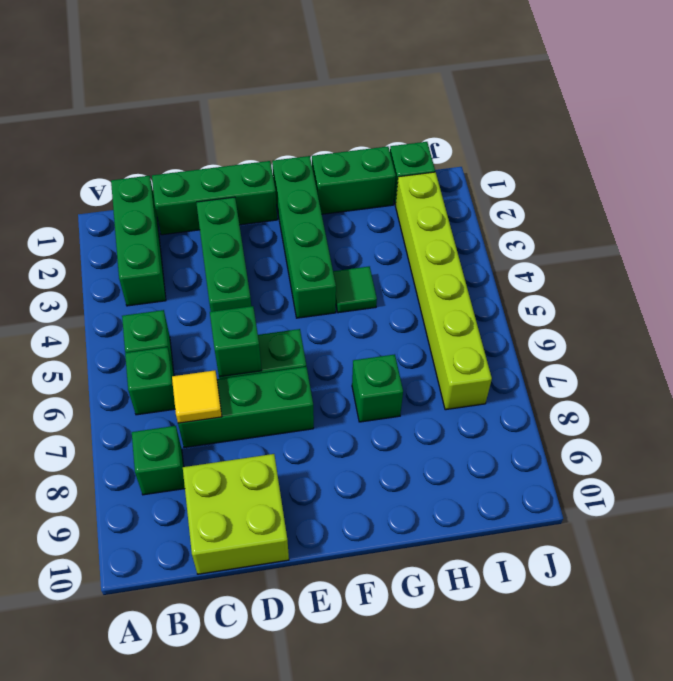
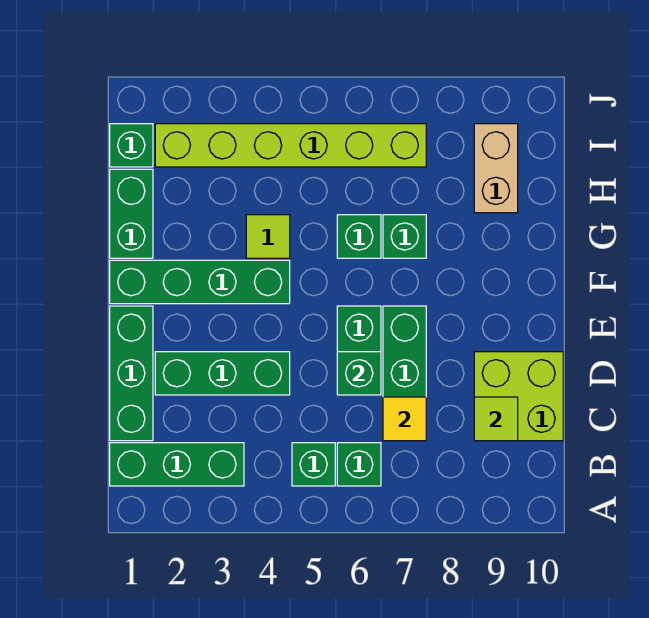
green 1x1 brick [132,426,185,495] -> green 1x1 brick moved to [337,215,381,258]
none -> lime 1x1 tile [474,397,518,441]
green 1x1 tile [333,266,377,313] -> lime 1x1 tile [246,215,290,258]
none -> tan 1x2 brick [474,124,518,213]

